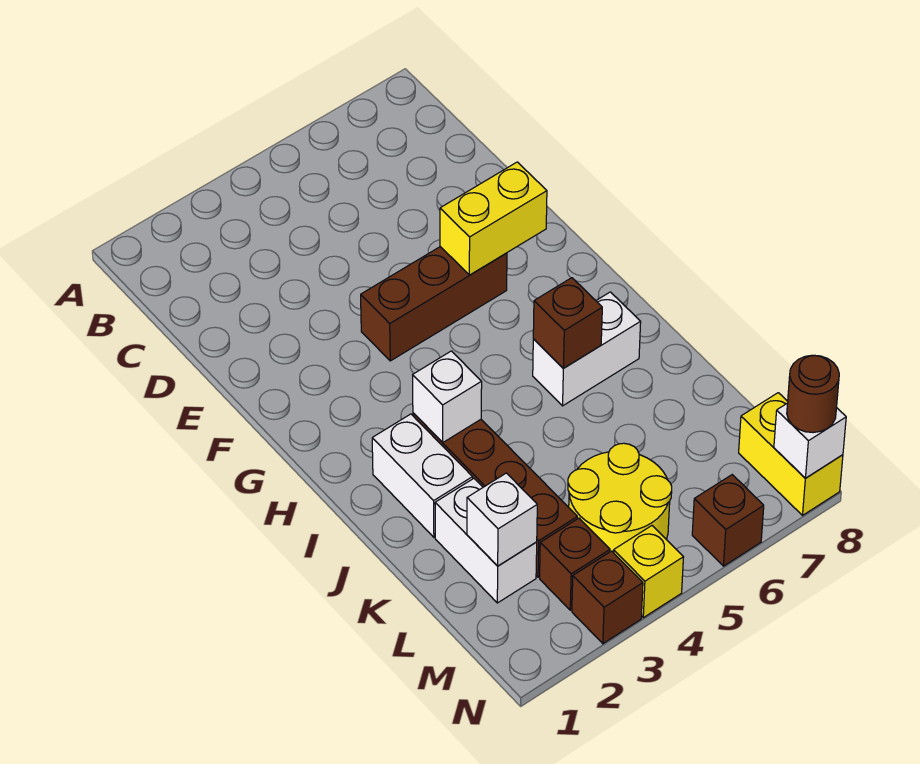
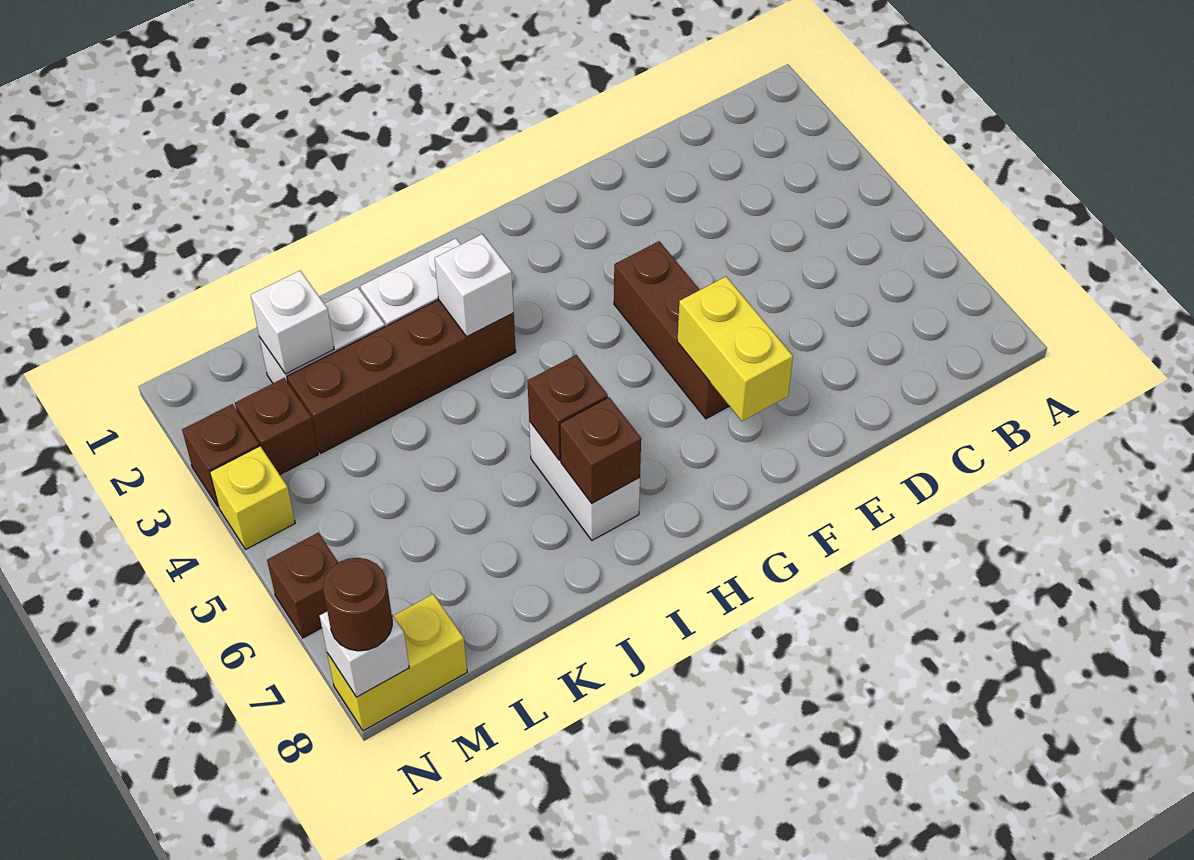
none -> brown 1x1 brick [560,397,641,503]
yellow 2x2 round brick [568,443,672,552] -> none

